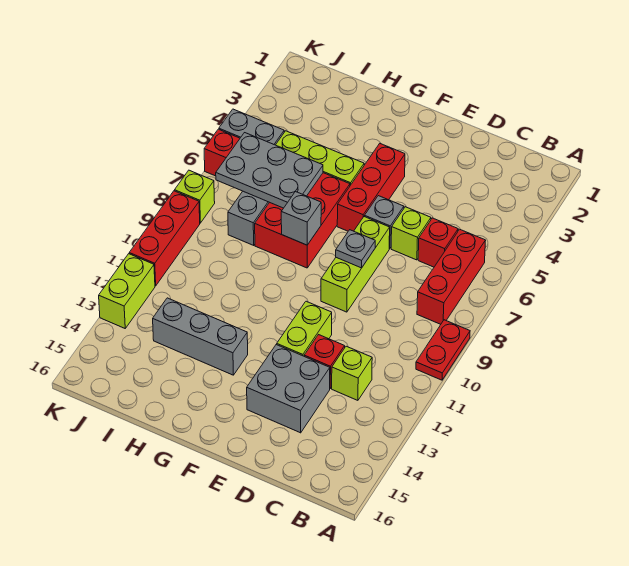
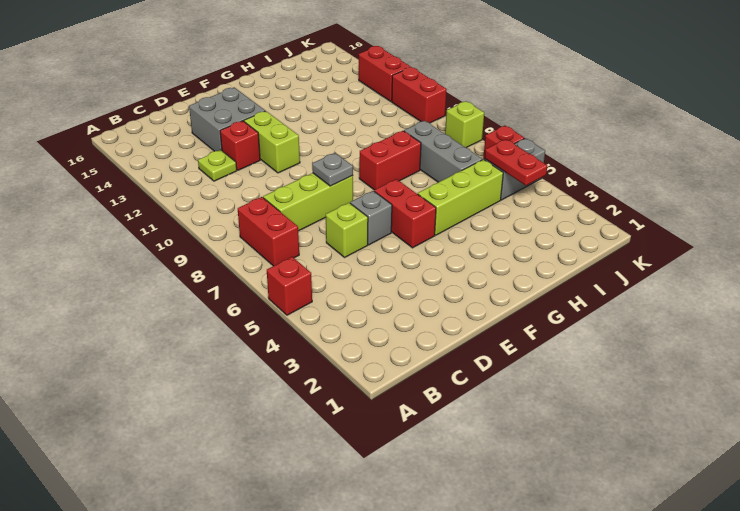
red 1x2 plate [416,320,470,380] -> red 1x2 plate moved to [485,139,547,186]
red 1x3 brick [417,229,486,324] -> red 1x2 brick [238,197,299,266]
red 1x1 brick [418,218,458,267] -> red 1x1 brick moved to [267,257,312,315]
lime 1x1 brick [332,346,372,400] -> lime 1x1 plate [198,150,237,181]
lime 1x3 brick [321,216,390,312] -> lime 1x3 brick turned to [263,173,353,231]
red 1x3 brick [337,144,405,231] -> red 1x2 brick [374,179,436,248]
red 2x3 brick [255,173,350,268] -> red 1x2 brick [359,131,421,190]
grey 1x1 brick [281,192,321,245] -> none
grey 1x3 brick [153,298,248,375] -> none
grey 2x3 plate [216,133,323,208] -> none
red 1x3 brick [129,191,200,286] -> red 1x2 brick [392,67,447,123]
lime 1x2 brick [99,254,155,328] -> red 1x2 brick [359,46,410,102]

